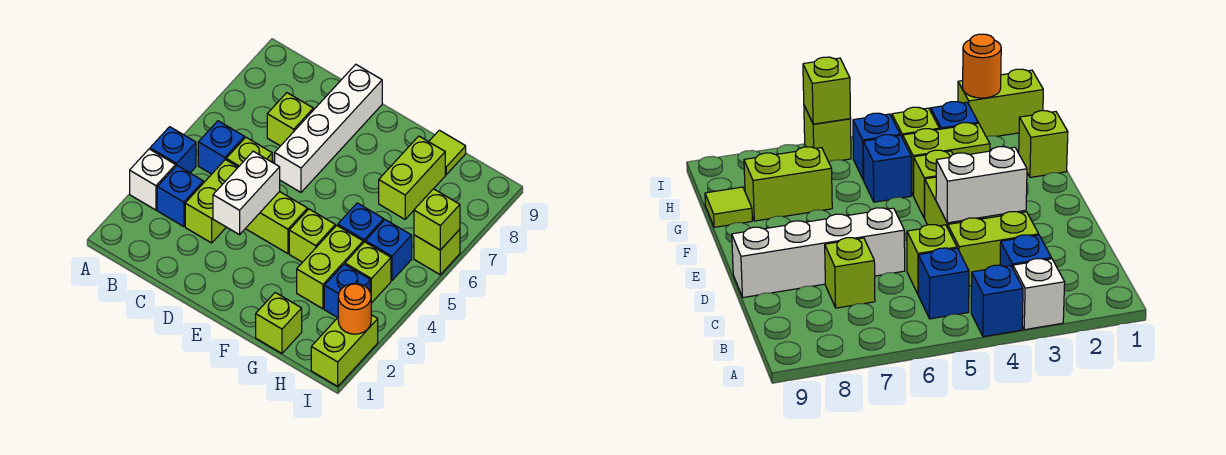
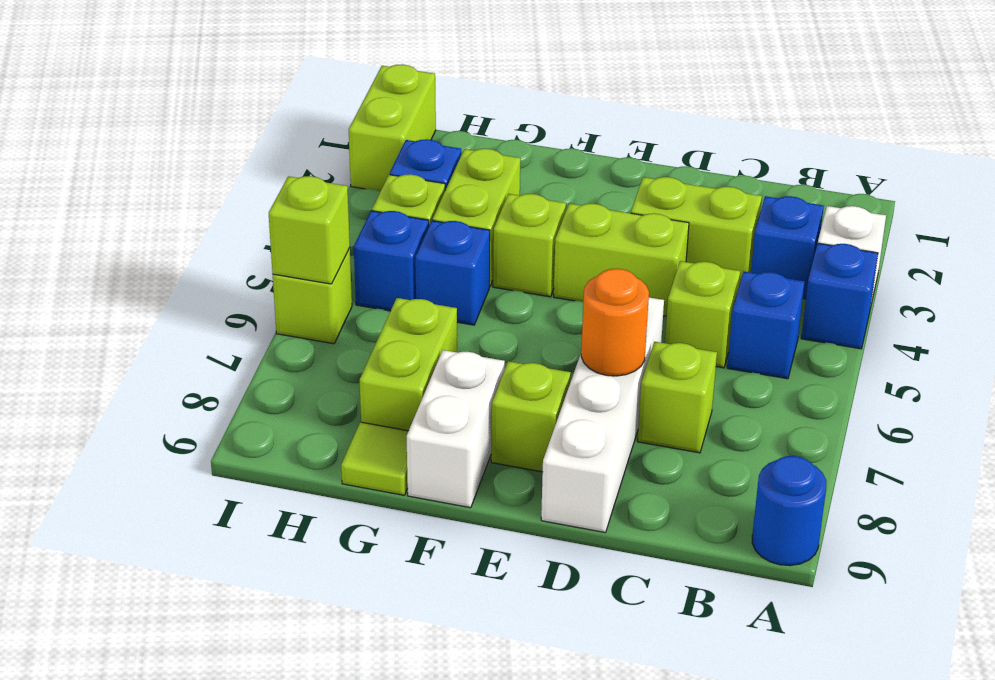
none -> blue 1x1 round brick [752,456,826,566]
lime 1x2 brick [185,160,238,243] -> lime 1x2 brick turned to [631,177,762,285]
white 1x2 brick [213,151,280,235] -> white 1x2 brick moved to [407,350,505,508]
lime 1x1 brick [256,293,302,353] -> lime 1x1 brick moved to [491,361,571,472]
orange 1x1 round brick [338,283,371,334] -> orange 1x1 round brick moved to [581,269,649,376]

